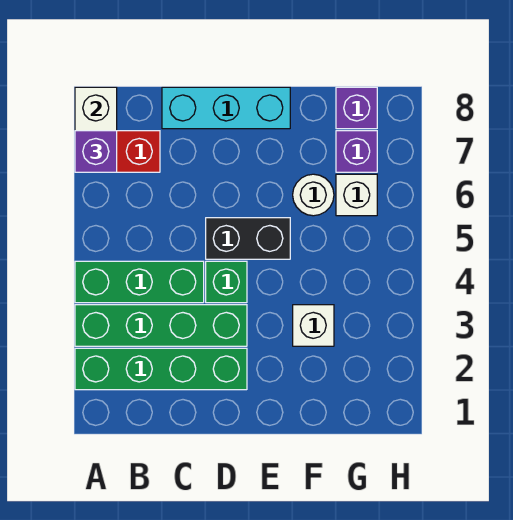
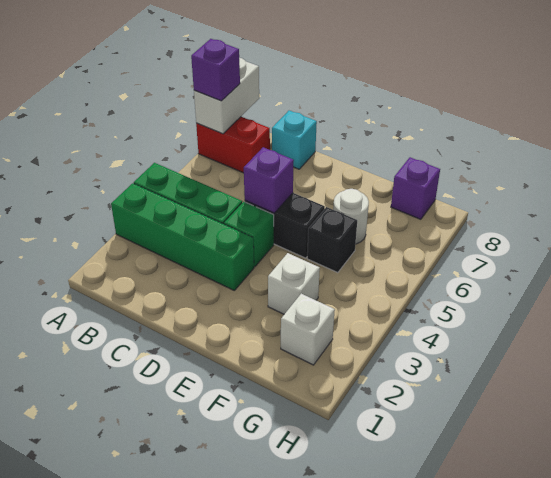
green 1x4 brick [75,348,247,390] -> none
cyan 1x3 brick [162,87,290,129] -> cyan 1x1 brick [272,111,317,169]
none -> black 1x1 brick [307,207,357,273]
white 1x1 brick [336,174,377,216] -> white 1x1 brick moved to [281,294,335,365]
purple 1x1 brick [336,131,377,172] -> purple 1x1 brick moved to [244,147,294,213]

